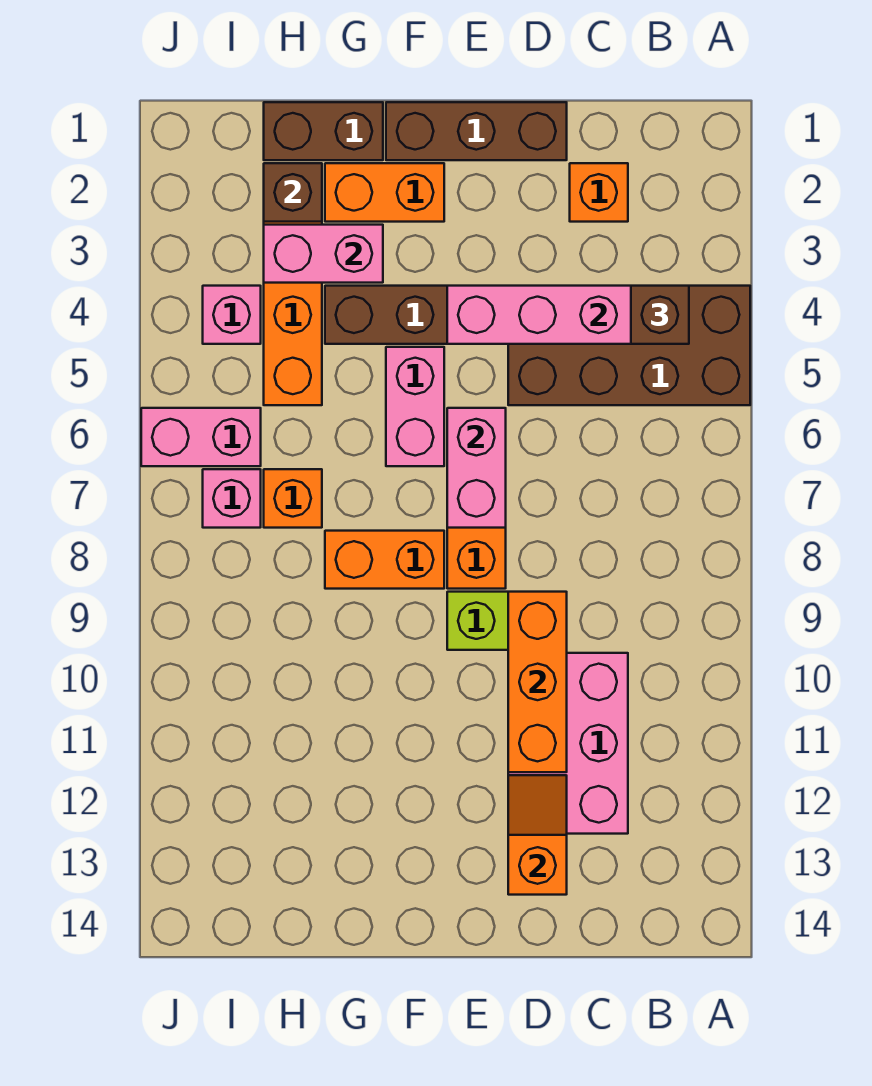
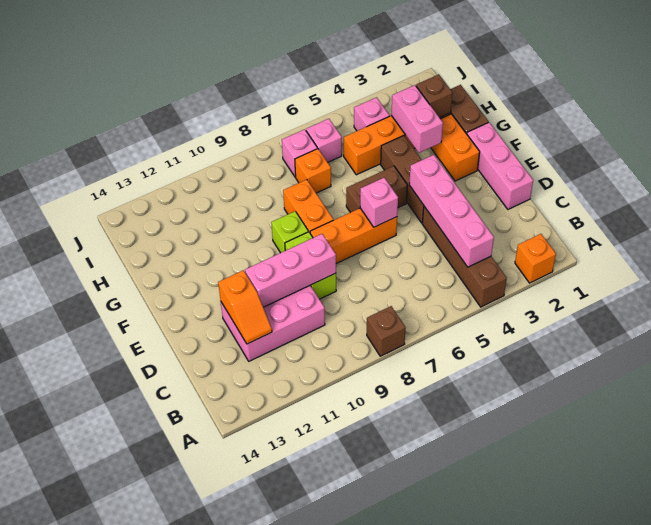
brown 2x4 brick [508,286,750,405] -> brown 1x4 brick [422,207,507,307]
brown 1x1 brick [631,286,689,344] -> brown 1x1 brick moved to [367,306,406,356]
orange 1x1 brick [570,163,628,222] -> orange 1x1 brick moved to [515,234,556,283]
brown 1x3 brick [386,102,567,160] -> pink 1x3 brick [467,122,533,209]
orange 1x3 brick [508,592,567,772] -> pink 1x3 brick [245,234,336,307]
orange 1x2 slope [508,775,567,895] -> orange 1x2 slope turned to [218,270,272,344]
pink 1x2 brick [447,408,506,528] -> pink 1x1 brick [360,178,398,227]
pink 1x2 brick [386,347,444,466] -> brown 1x2 brick [346,166,407,213]
none -> lime 1x1 brick [271,211,308,253]
pink 1x2 brick [141,408,261,466] -> pink 1x1 brick [306,119,342,162]

